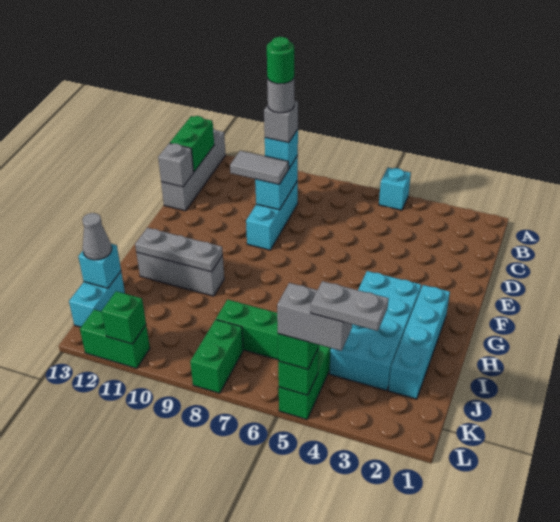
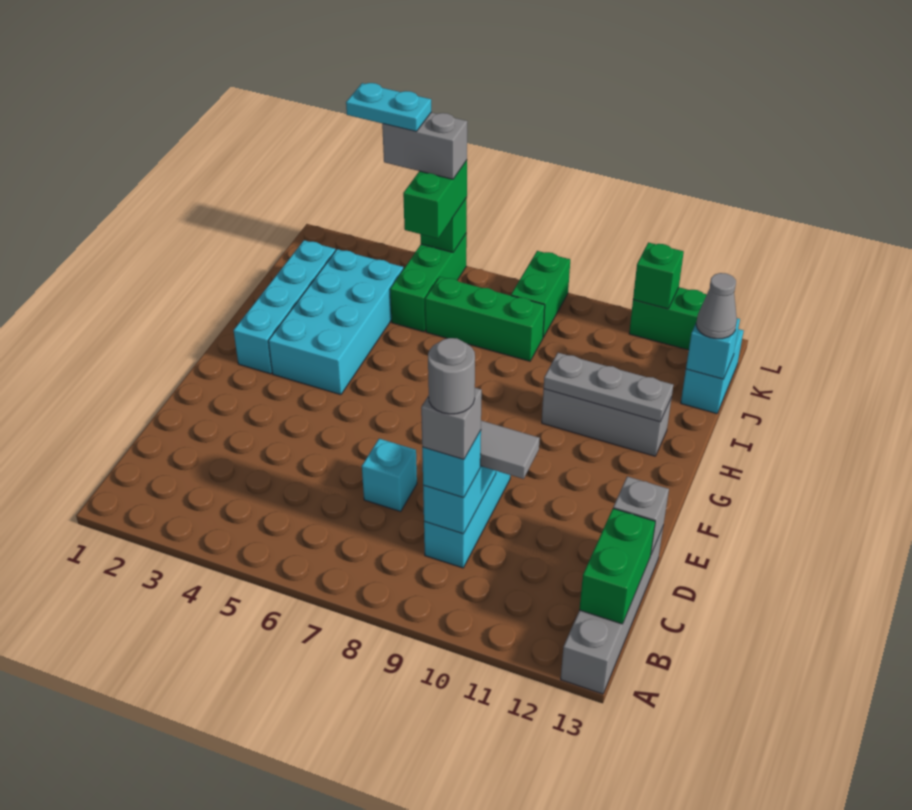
cyan 1x1 brick [379,168,411,210] -> cyan 1x1 brick moved to [362,439,417,512]
green 1x1 round brick [267,37,294,84] -> none
grey 1x2 plate [311,281,389,331] -> cyan 1x2 plate [346,83,431,131]

